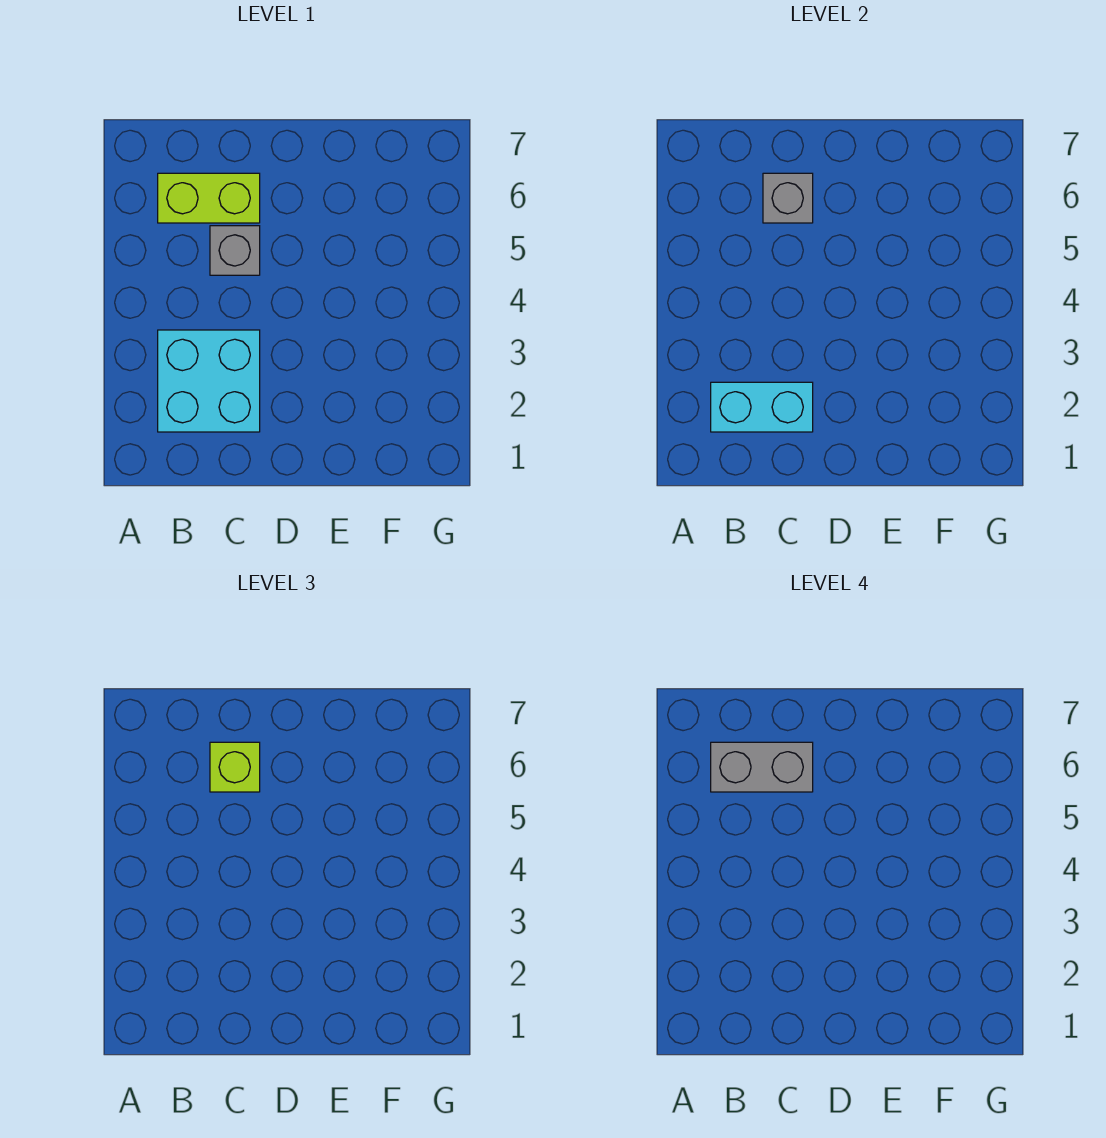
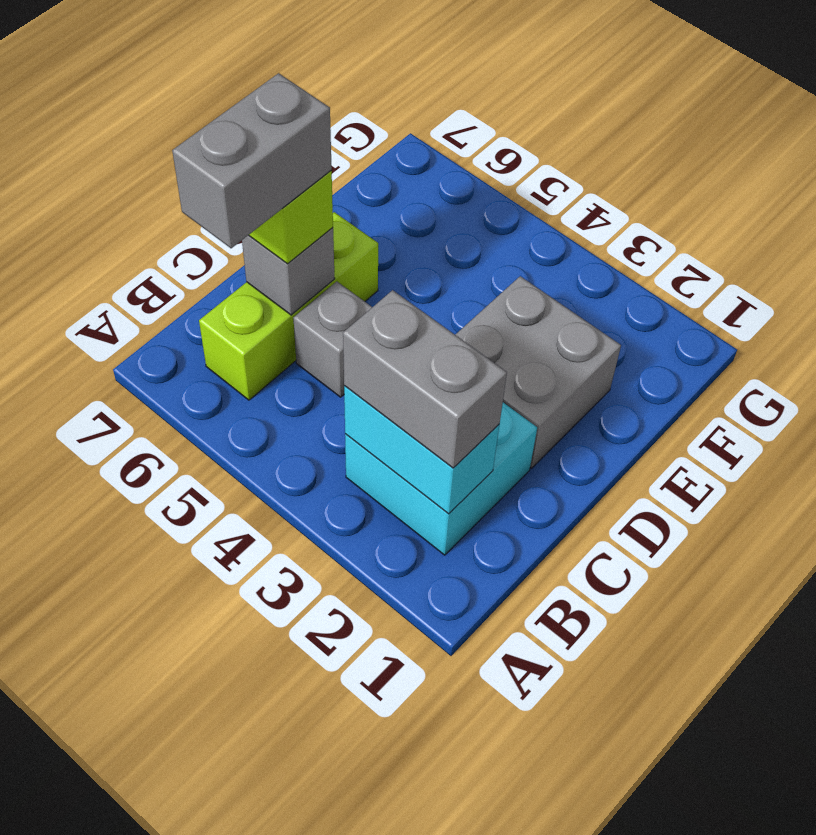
cyan 1x2 brick [711,382,813,432] -> cyan 1x2 brick turned to [344,386,499,514]
none -> grey 1x2 brick [343,290,507,468]
lime 1x2 brick [158,173,260,223] -> lime 1x3 brick [199,212,378,400]
none -> grey 2x2 brick [455,276,621,468]

